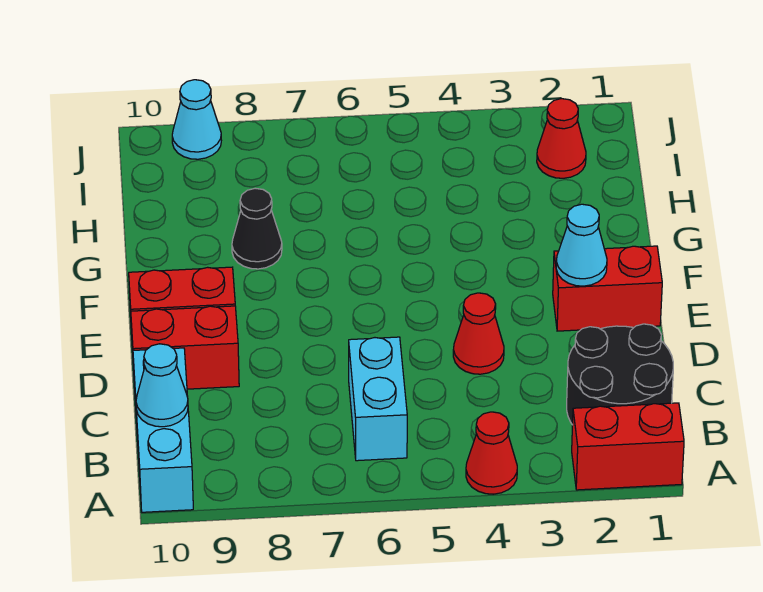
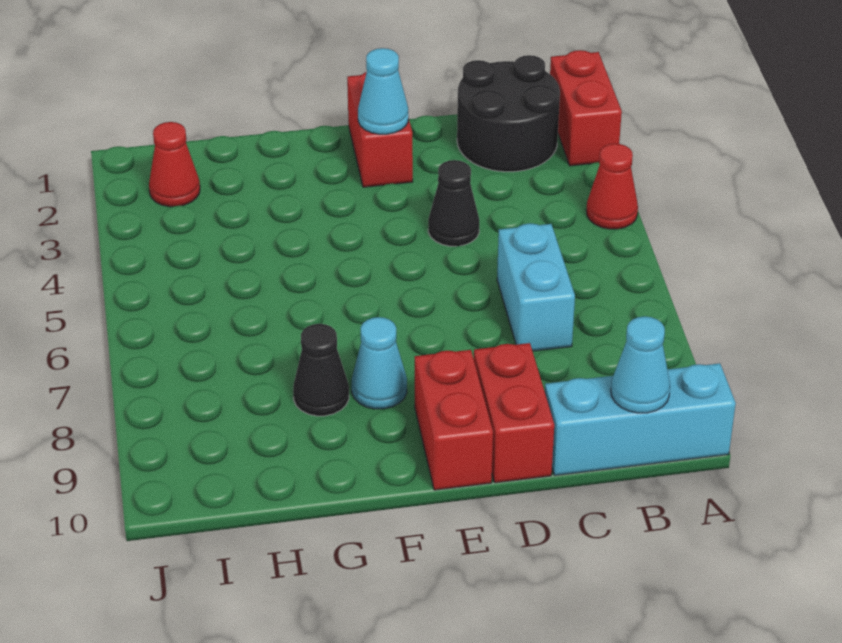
cyan 1x2 brick [349,337,407,461] -> cyan 1x2 brick turned to [497,223,575,351]
red 1x1 cone [453,293,504,374] -> black 1x1 cone [428,160,479,246]
cyan 1x1 cone [172,80,221,159] -> cyan 1x1 cone moved to [352,317,407,409]

